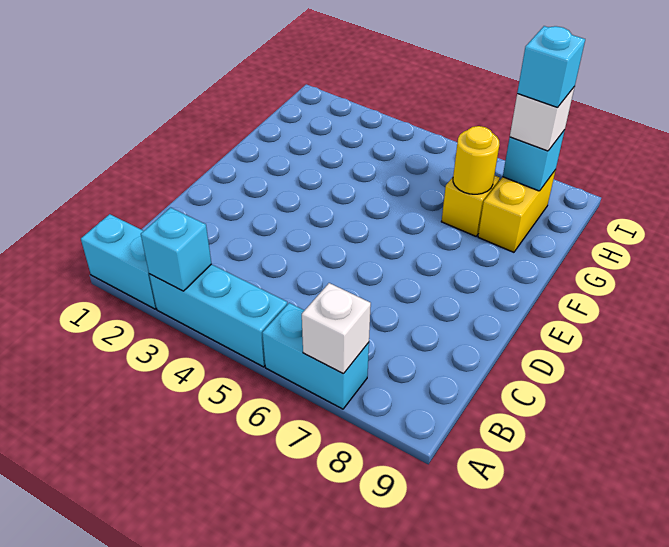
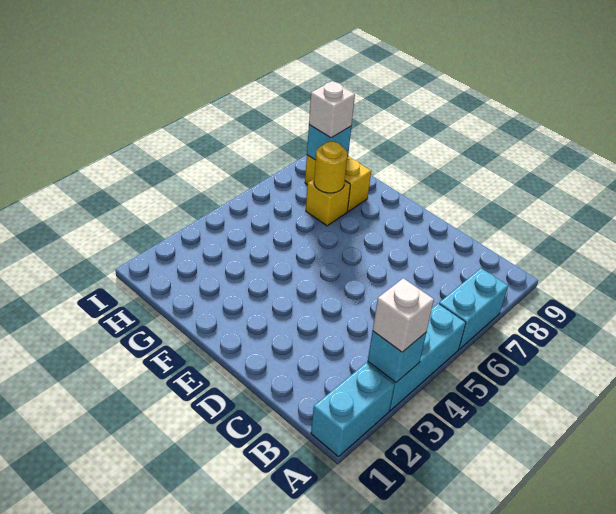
white 1x1 brick [302,283,371,374] -> white 1x1 brick moved to [373,278,434,352]
cyan 1x1 brick [517,26,585,107] -> none

